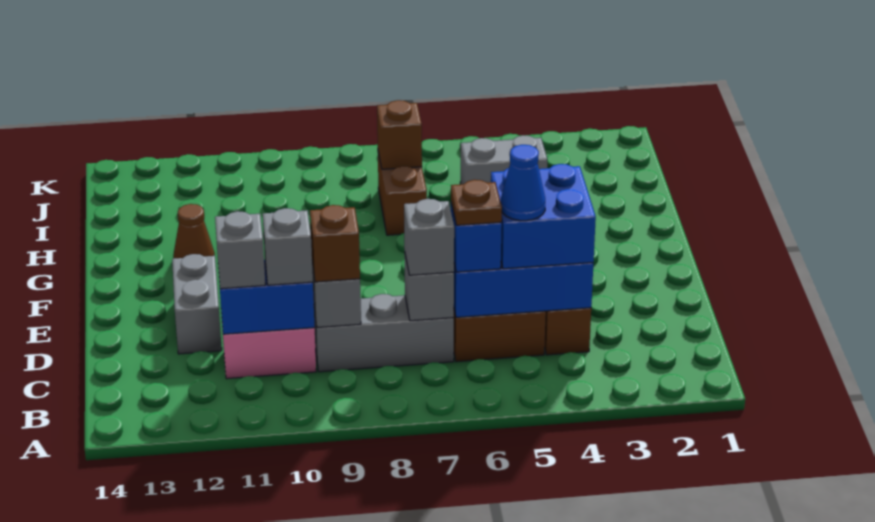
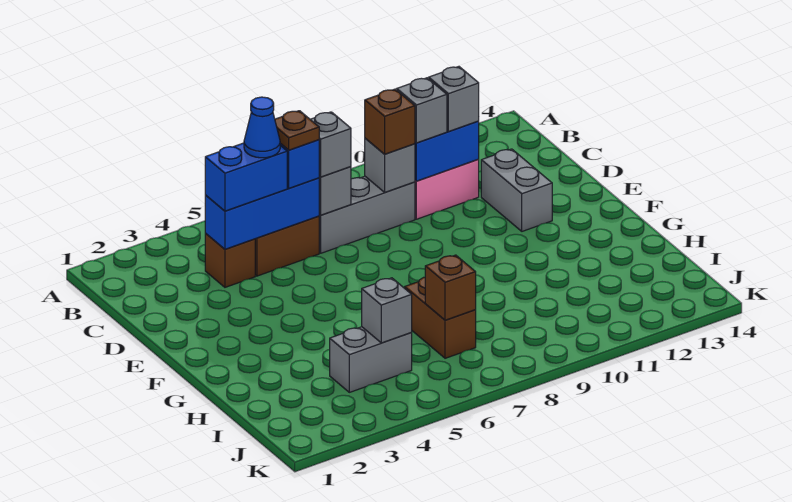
blue 2x2 brick [491,164,596,269] -> blue 1x2 brick [205,143,287,211]
brown 1x1 cone [173,204,215,259] -> none
none -> grey 1x1 brick [362,278,412,343]

